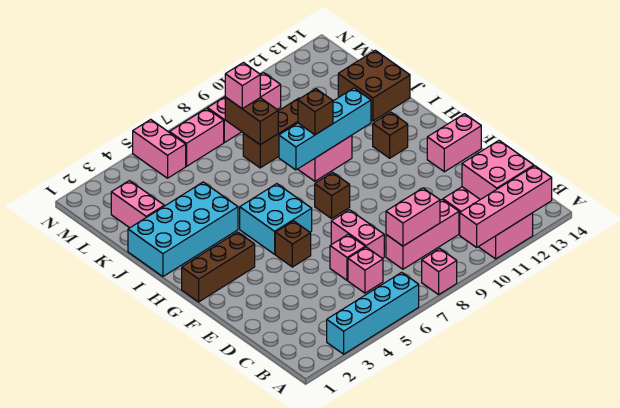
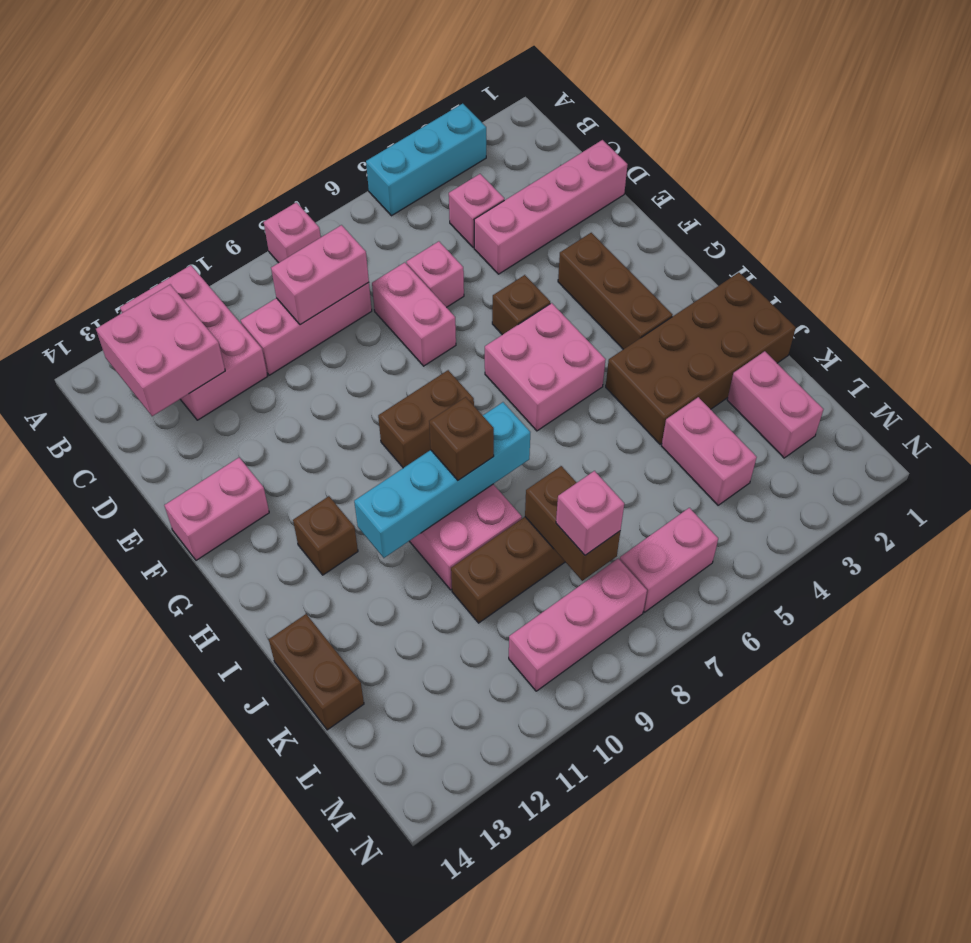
cyan 1x4 brick [327,272,419,354] -> cyan 1x3 brick [366,104,486,216]
pink 1x4 brick [460,166,552,247] -> pink 1x4 brick moved to [474,140,628,274]
pink 1x1 brick [348,247,383,293] -> pink 1x1 brick moved to [449,174,504,248]
brown 1x3 brick [182,232,255,302] -> brown 1x3 brick turned to [558,233,672,349]
cyan 2x2 brick [240,184,312,254] -> pink 2x2 brick [485,303,606,431]
brown 1x1 brick [315,172,350,219] -> brown 1x2 brick [378,370,474,468]
cyan 2x4 brick [128,182,238,277] -> brown 2x4 brick [606,273,796,444]
brown 2x2 brick [338,50,410,121] -> brown 1x2 brick [269,614,364,730]
pink 1x2 brick [133,119,186,178] -> pink 1x2 brick moved to [662,397,757,505]

